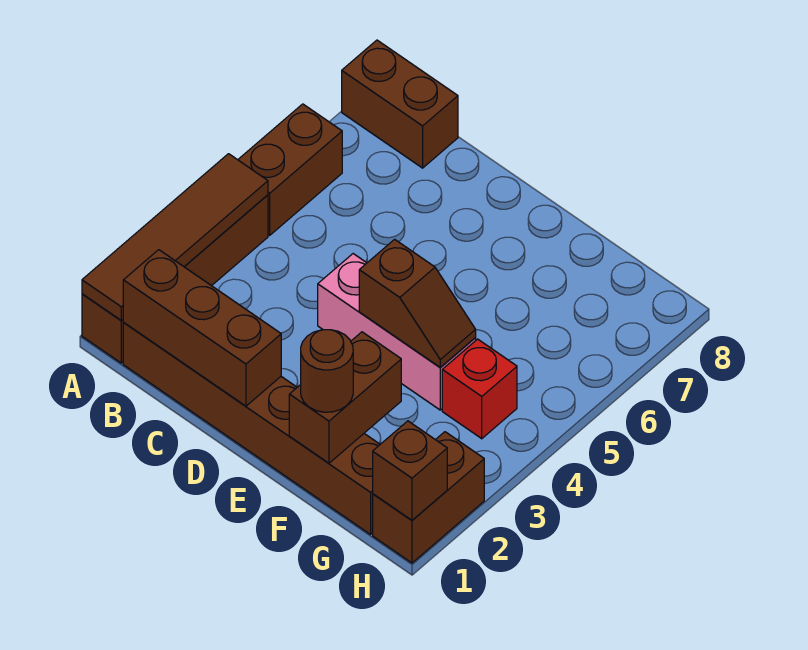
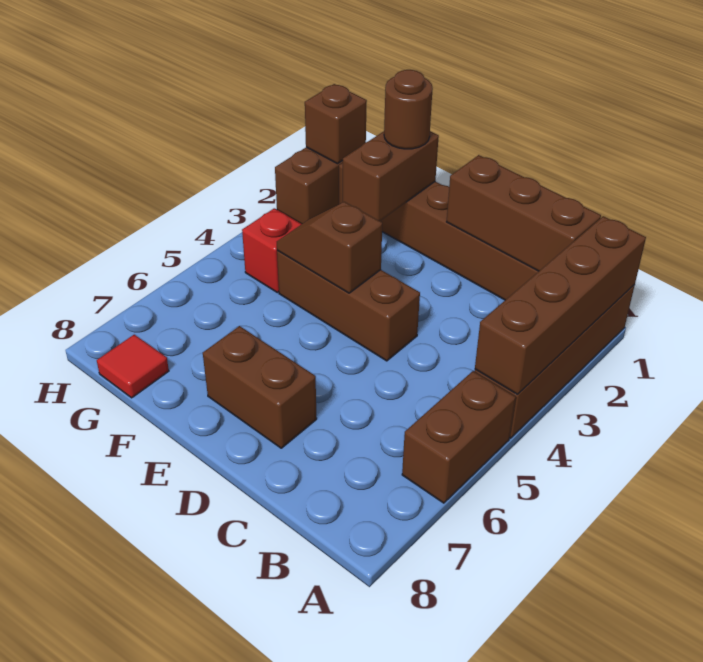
brown 1x4 tile [82,154,268,321] -> brown 1x4 brick [475,216,646,394]
brown 1x2 brick [342,40,458,168] -> brown 1x2 brick moved to [203,326,317,448]
pink 1x3 brick [318,254,476,410] -> brown 1x3 brick [277,250,420,361]
none -> red 1x1 tile [97,335,169,398]

